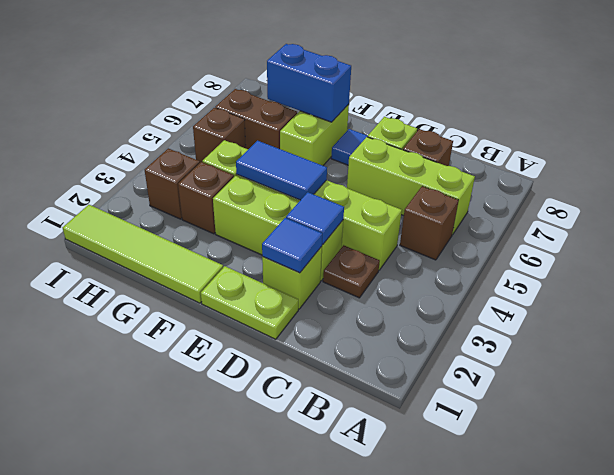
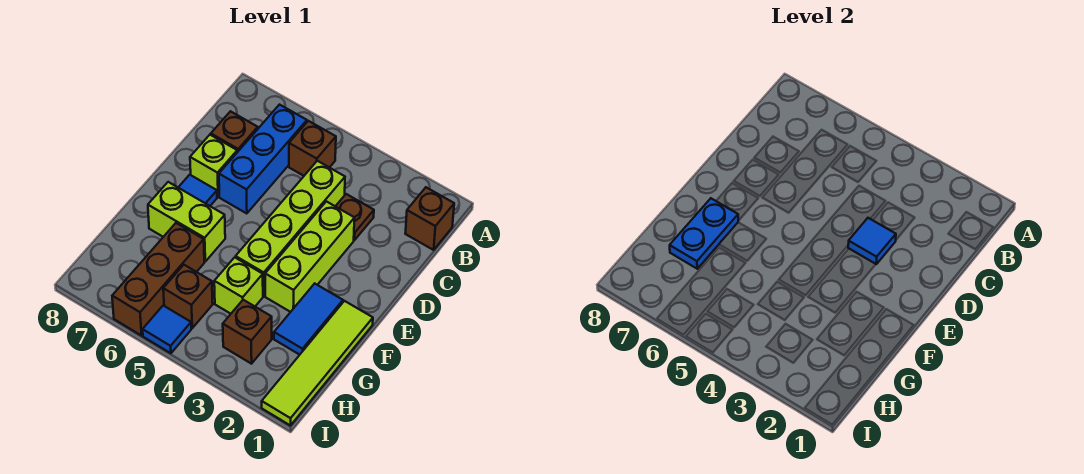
lime 1x3 brick [347,137,475,235] -> blue 1x3 brick [219,105,307,214]
lime 1x2 plate [201,266,298,339] -> none
lime 1x1 brick [262,247,322,309] -> none
blue 1x1 tile [262,218,322,273] -> blue 1x1 tile moved to [143,306,191,353]
blue 1x2 tile [236,141,327,200] -> blue 1x2 tile moved to [274,284,343,355]
blue 1x2 brick [267,44,351,122] -> blue 1x2 plate [670,198,738,269]
brown 1x1 brick [178,162,234,234] -> brown 1x1 brick moved to [405,187,454,250]
brown 1x2 brick [215,89,297,149] -> brown 1x3 brick [112,223,204,336]

